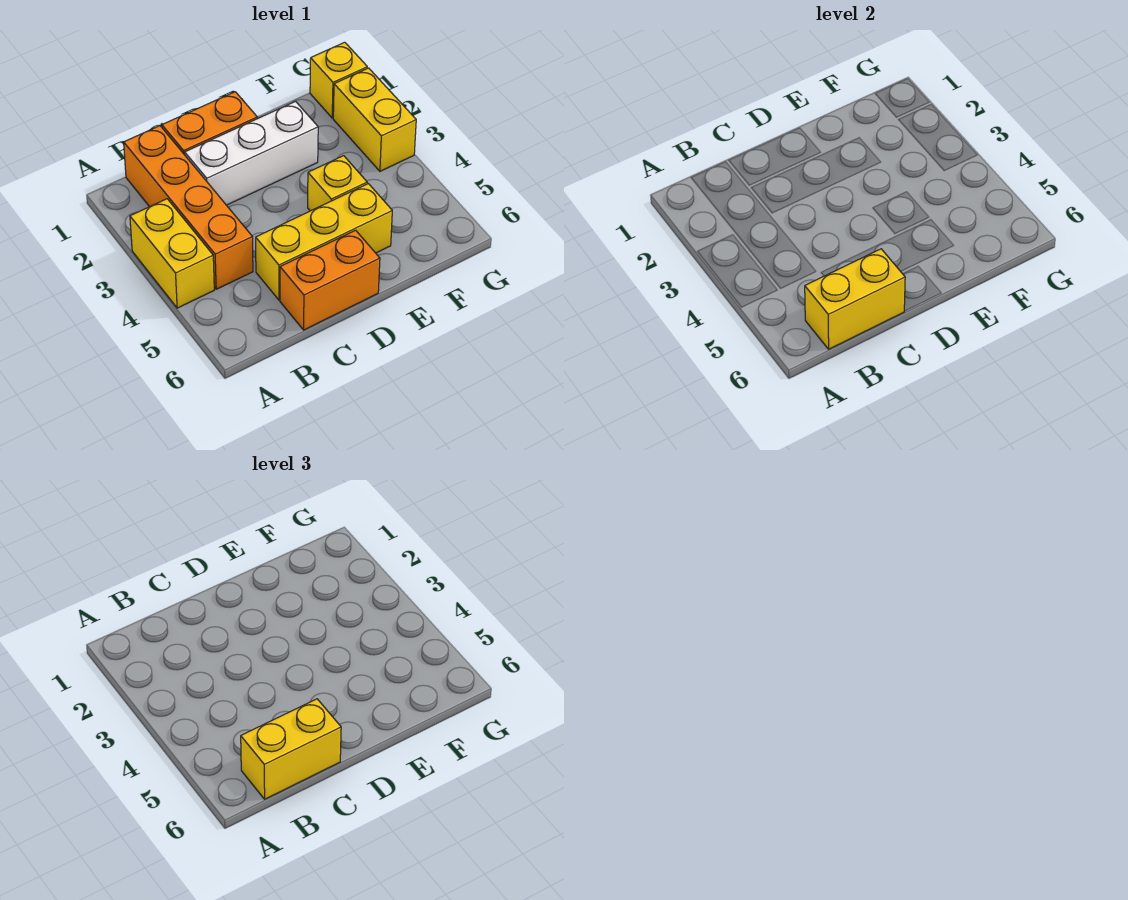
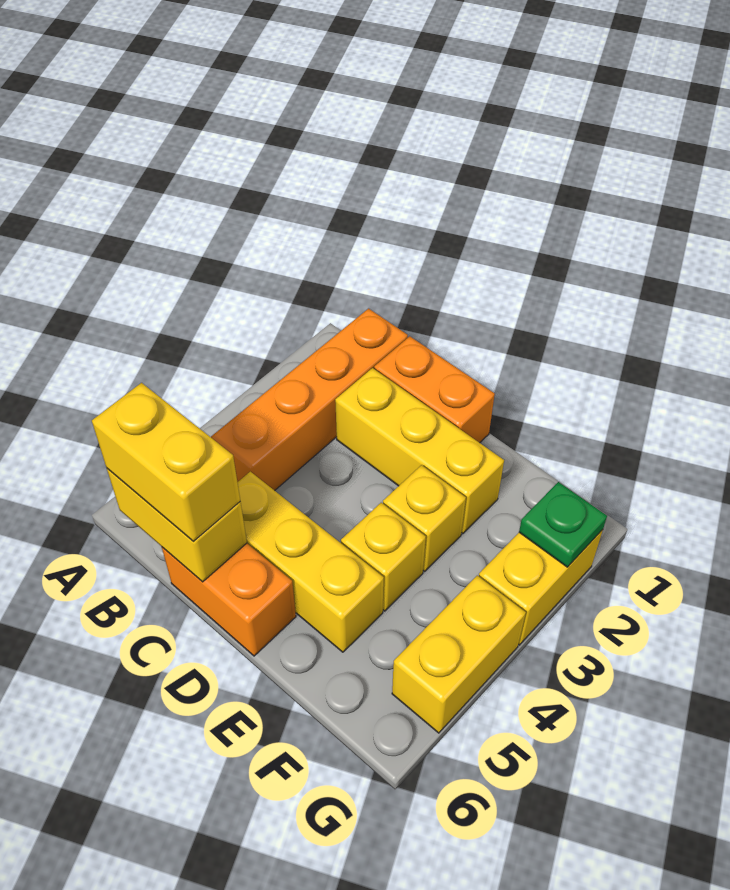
yellow 1x2 brick [130,199,214,308] -> yellow 1x2 brick moved to [392,575,526,733]
white 1x3 brick [185,101,318,205] -> yellow 1x3 brick [335,368,504,534]
yellow 1x1 brick [310,42,367,118] -> yellow 1x1 brick moved to [383,465,466,571]
none -> green 1x1 plate [519,482,607,567]

